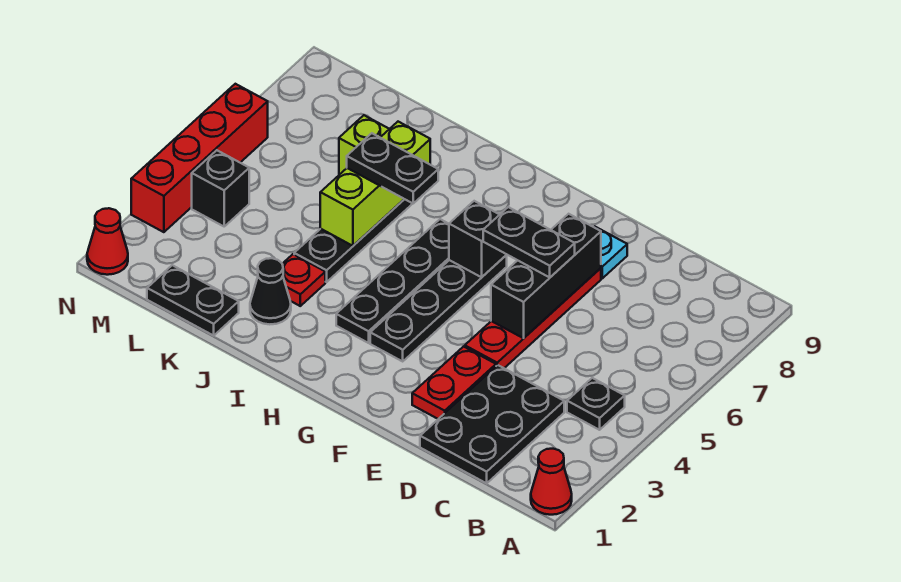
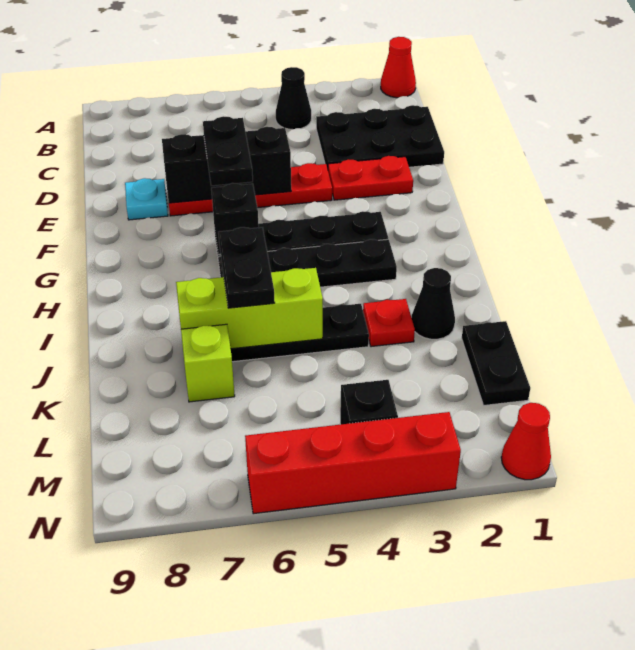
black 1x1 plate [567,378,625,430] -> black 1x1 cone [276,67,311,129]

